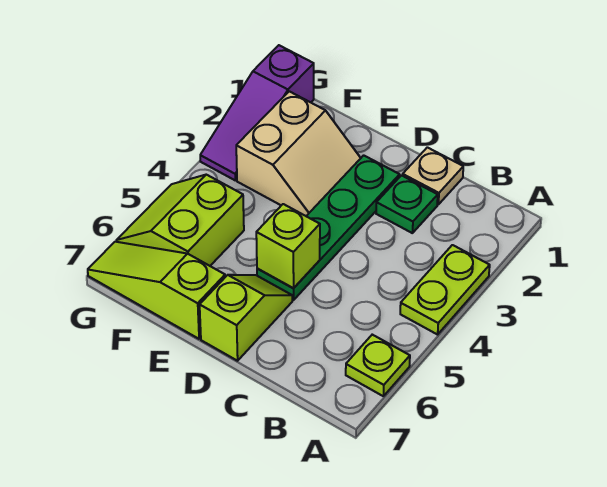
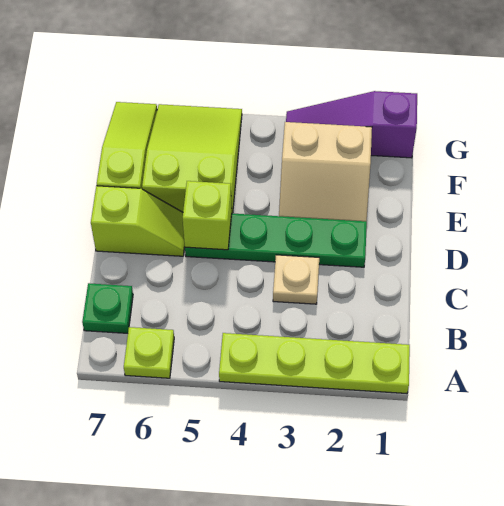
lime 1x2 plate [400,245,490,335] -> lime 1x4 plate [219,333,410,393]
tan 1x1 plate [403,147,463,204] -> tan 1x1 plate moved to [273,255,319,304]
green 1x1 plate [376,175,438,233] -> green 1x1 plate moved to [82,283,133,333]
lime 2x2 slope [116,175,244,266] -> lime 2x3 slope [142,104,242,213]

